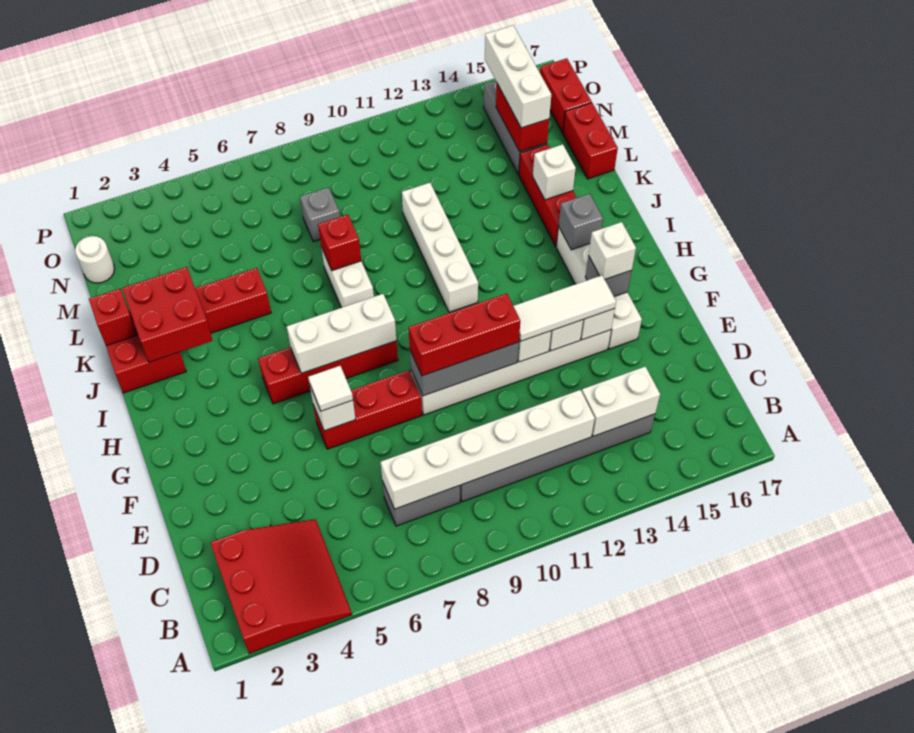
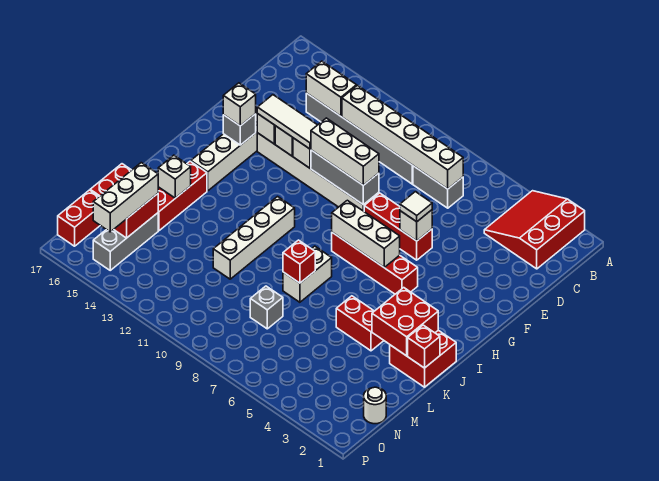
red 1x3 brick [409,294,520,376] -> white 1x3 brick [311,118,379,185]
grey 1x1 brick [559,194,603,250] -> none

